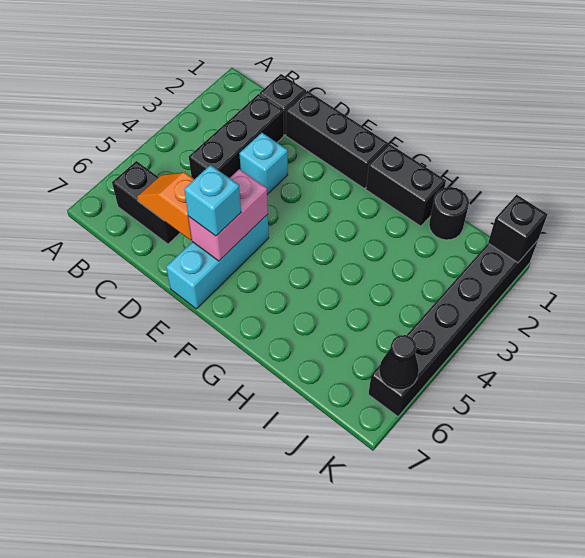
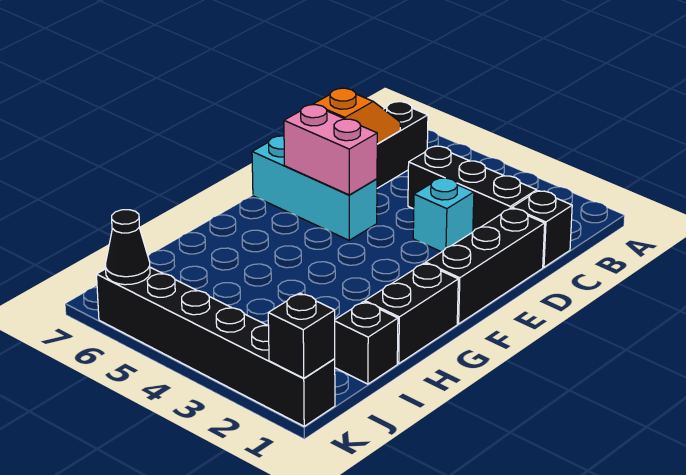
cyan 1x1 brick [184,165,241,236] -> none
black 1x1 round brick [429,187,469,240] -> black 1x1 brick [335,302,398,384]

